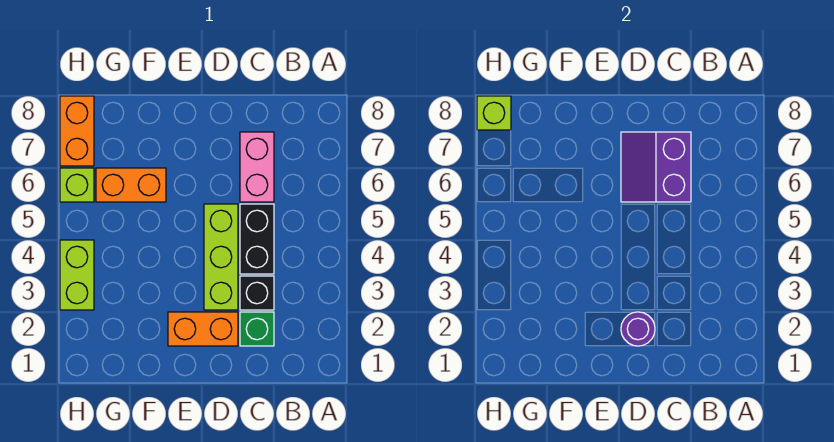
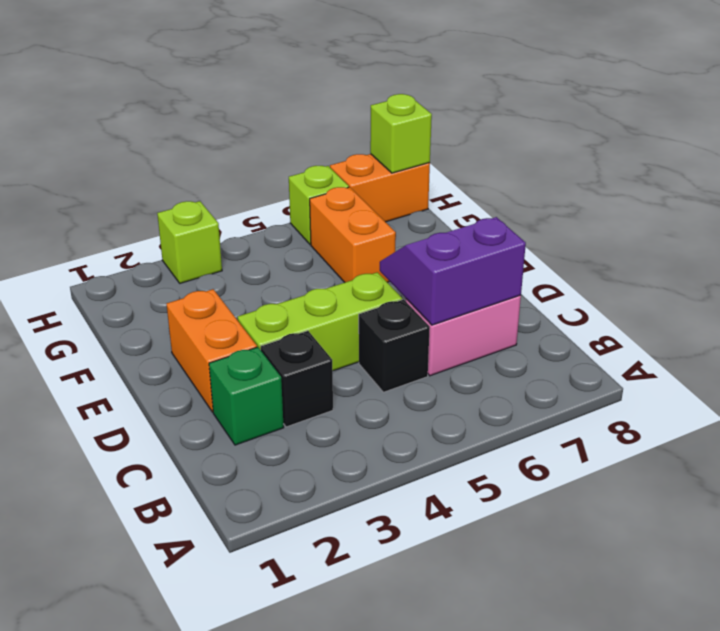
black 1x2 brick [240,204,274,274] -> black 1x1 brick [359,299,430,392]
purple 1x1 round brick [621,312,655,346] -> none
lime 1x2 brick [60,240,94,310] -> lime 1x1 brick [157,201,222,283]

